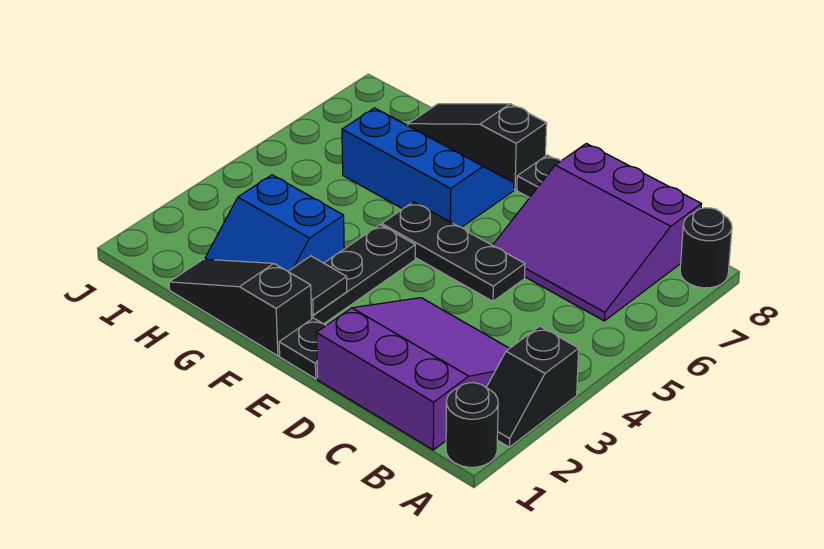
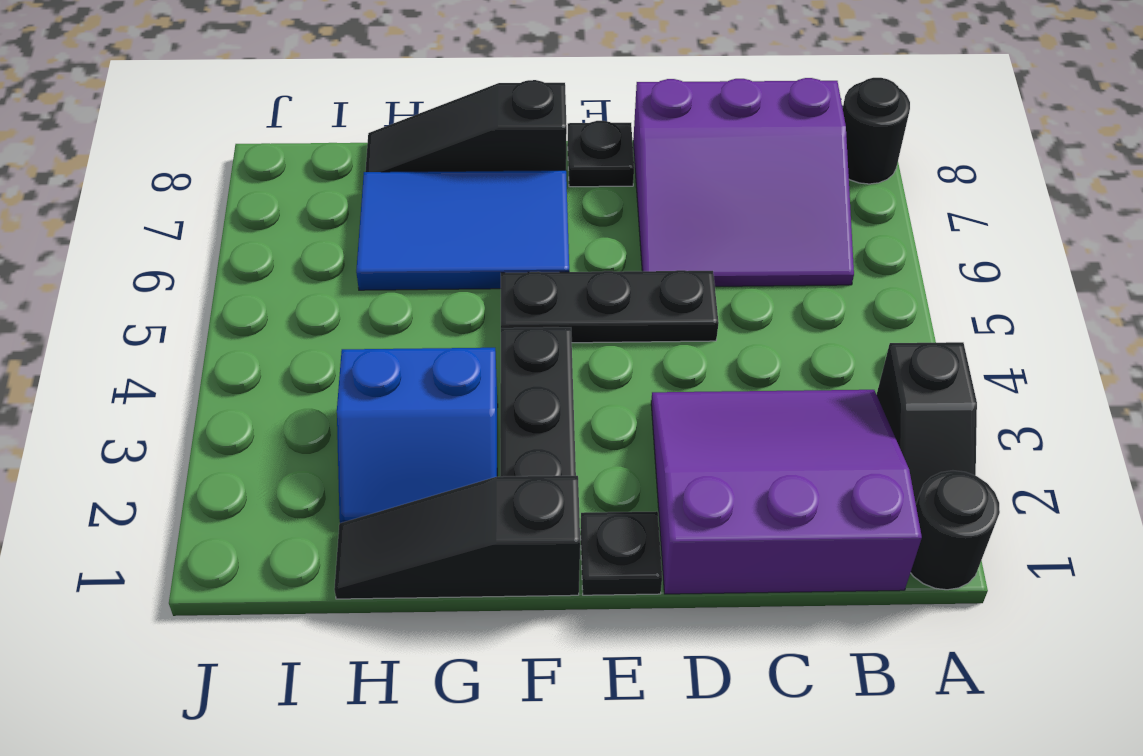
black 1x1 tile [288,256,347,315] -> none
blue 2x3 slope [342,108,514,227] -> blue 2x3 tile [356,170,569,290]

